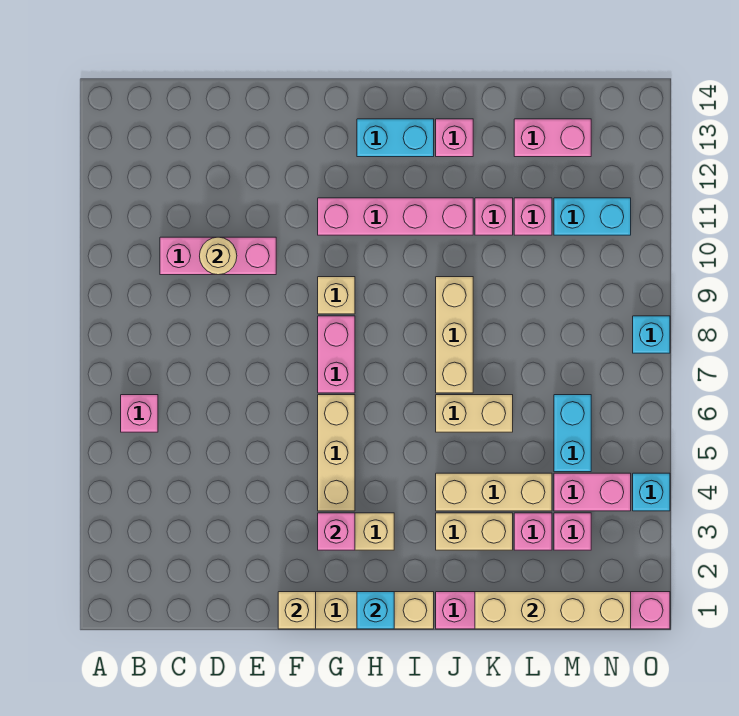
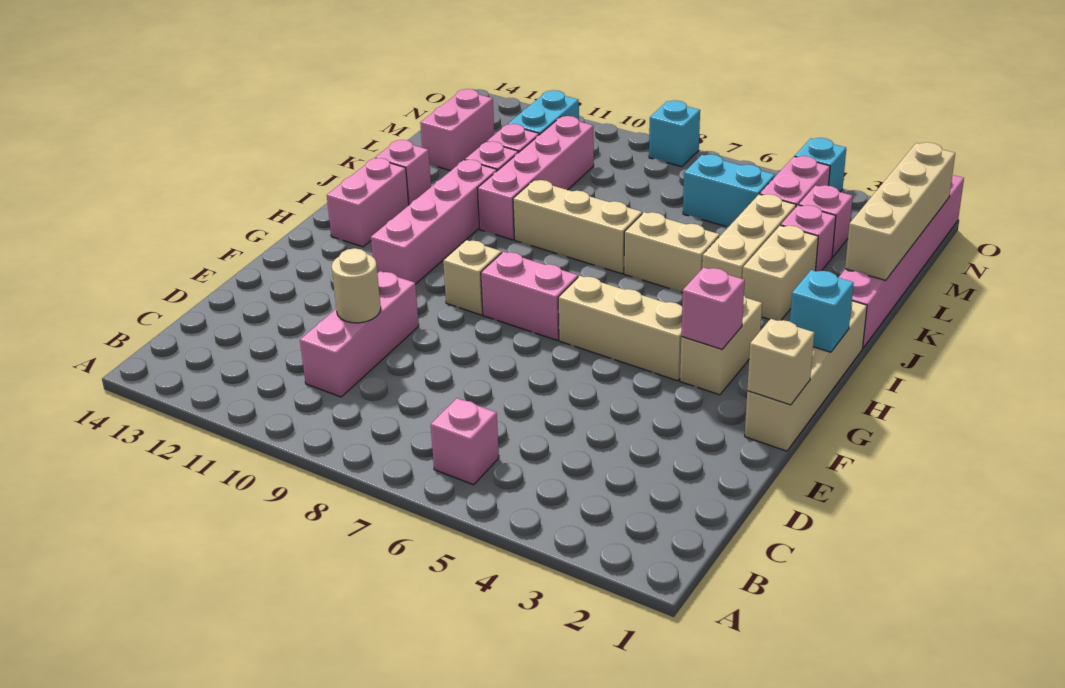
cyan 1x2 brick [357,119,434,157] -> pink 1x2 brick [327,158,409,247]
tan 1x2 brick [436,395,513,432] -> tan 1x2 brick turned to [624,212,720,293]
none -> pink 1x4 brick [477,116,594,240]

